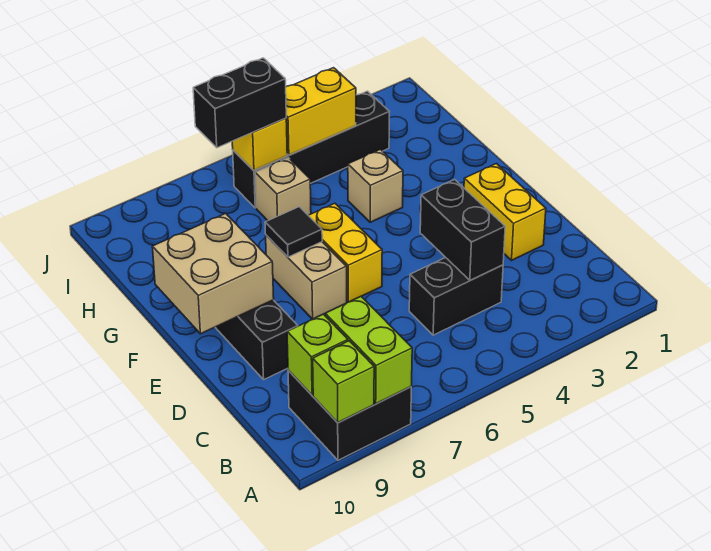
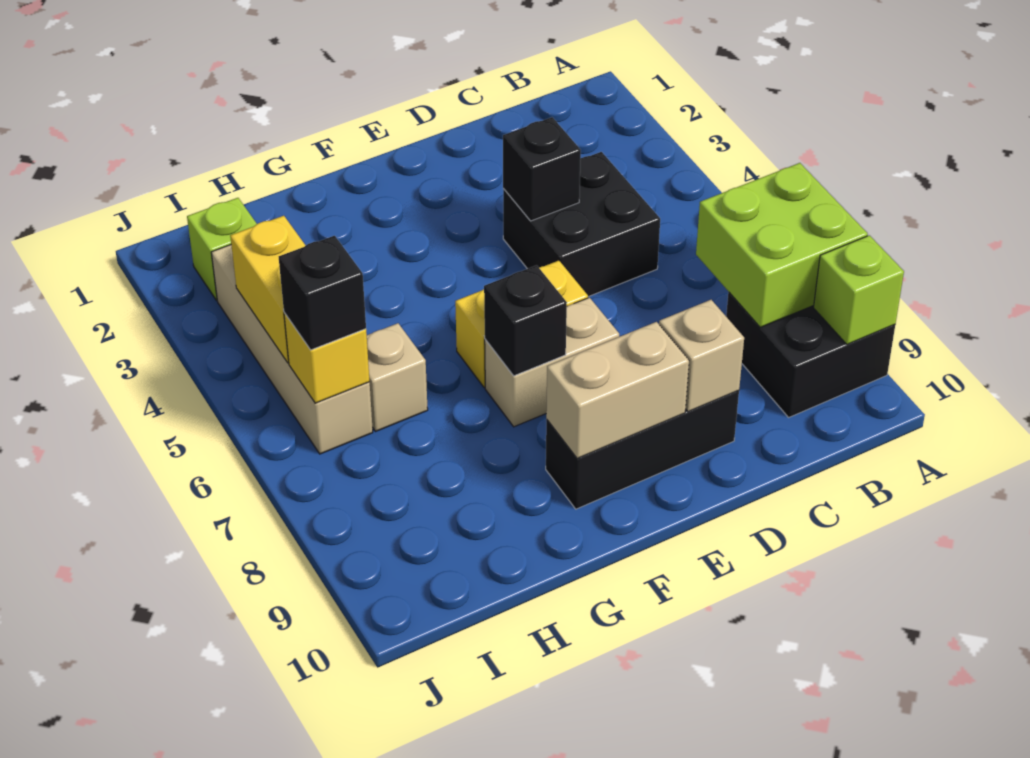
lime 1x2 brick [325,297,412,404] -> lime 2x2 brick [696,163,868,327]
lime 1x1 brick [287,314,348,395] -> lime 1x1 brick moved to [187,198,257,301]
black 1x2 brick [409,258,503,335] -> black 2x2 brick [503,152,660,297]
black 1x2 brick [420,180,505,280] -> black 1x1 brick [503,117,581,221]
yellow 1x2 brick [464,164,546,260] -> none
tan 2x2 brick [152,213,274,334] -> tan 1x2 brick [546,322,689,459]
black 1x1 tile [265,207,322,257] -> black 1x1 brick [484,265,567,376]
tan 1x1 brick [348,149,403,222] -> tan 1x1 brick moved to [659,300,744,412]
black 1x4 brick [233,91,389,208] -> tan 1x4 brick [211,245,373,454]
black 1x2 brick [193,58,286,148] -> black 1x1 brick [279,236,366,350]

